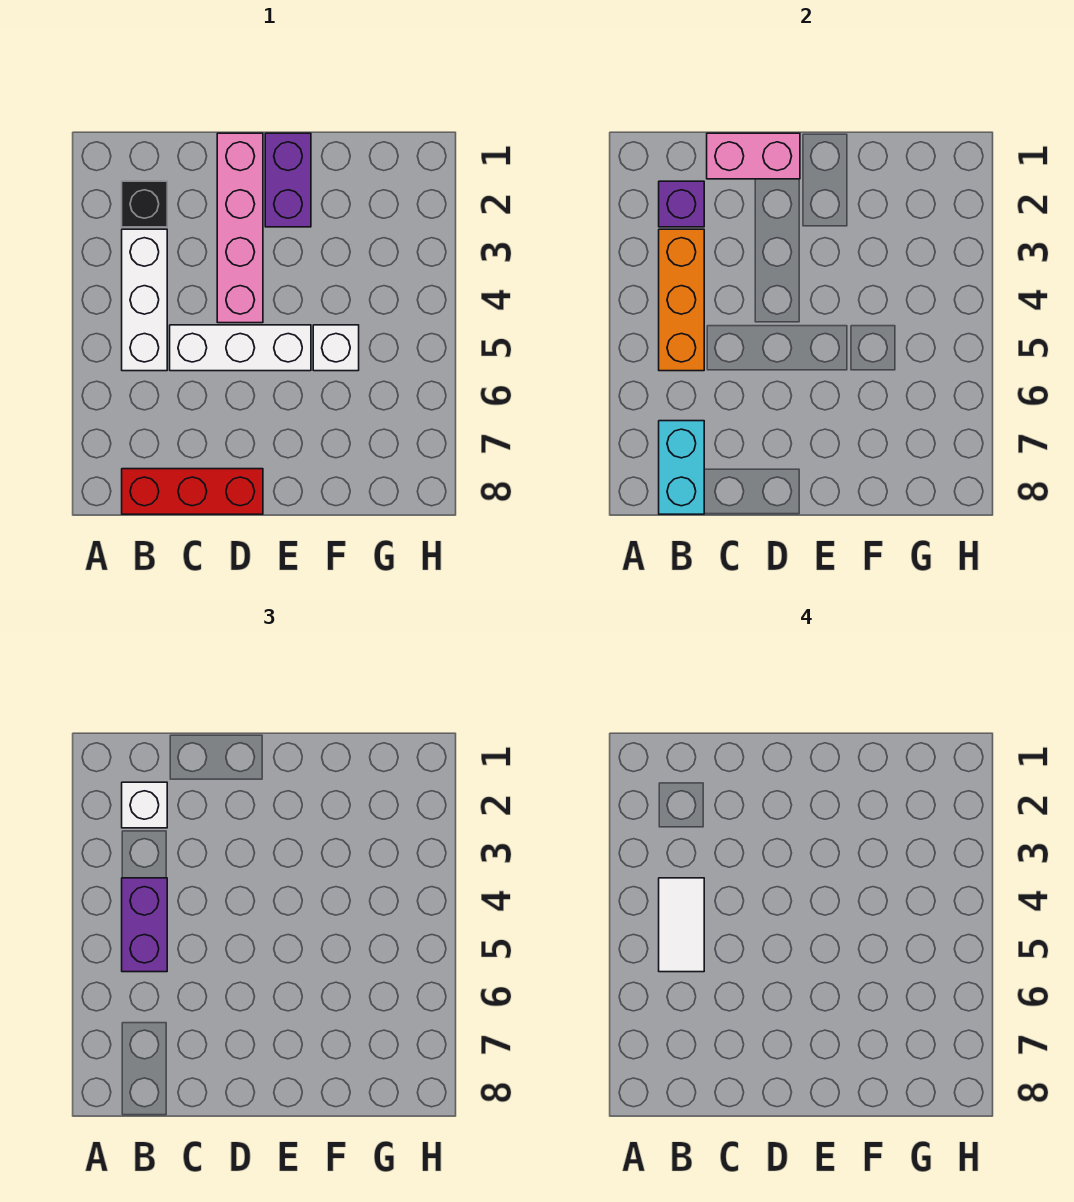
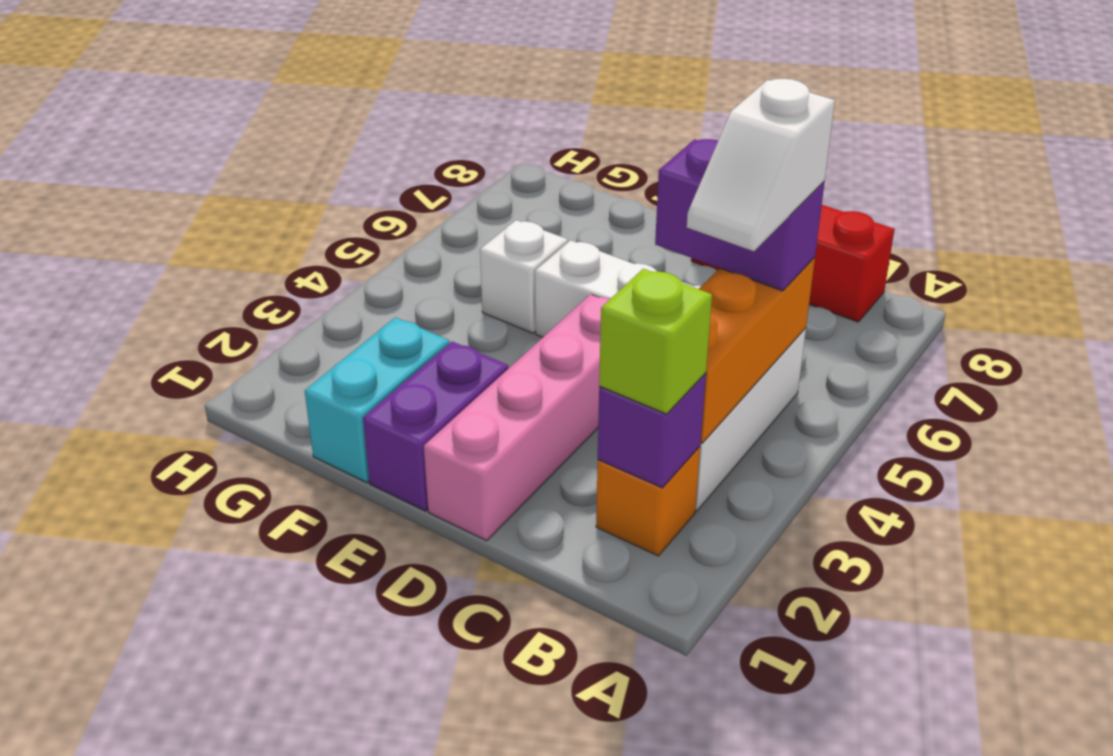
black 1x1 brick [122,181,167,227] -> orange 1x1 brick [596,447,700,556]
white 1x1 brick [122,782,167,828] -> lime 1x1 brick [599,269,712,414]
purple 1x2 brick [122,878,167,972] -> purple 1x2 brick turned to [655,139,825,291]
white 1x2 tile [659,878,704,972] -> white 1x2 slope [687,79,835,251]
cyan 1x2 brick [659,421,704,514] -> cyan 1x2 brick moved to [305,317,449,483]
pink 1x2 brick [707,133,800,179] -> none

